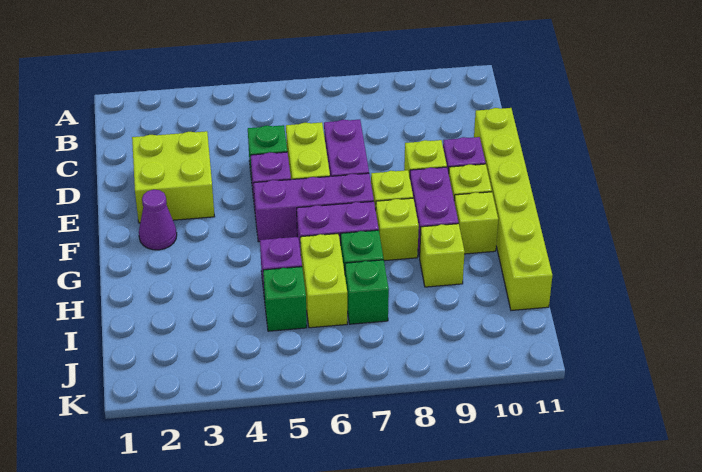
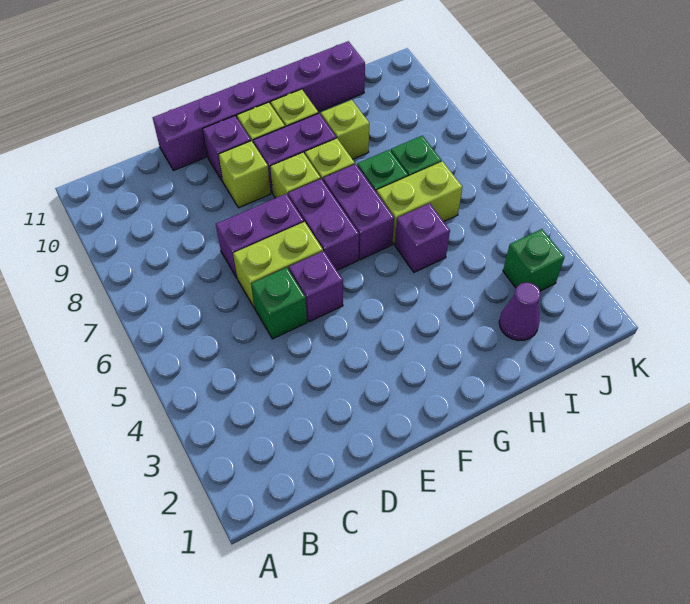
lime 2x2 brick [132,131,214,223] -> none
lime 1x6 brick [474,108,552,310] -> purple 1x6 brick [153,41,365,170]
purple 1x1 cone [139,190,177,250] -> purple 1x1 cone moved to [499,282,541,341]
purple 1x3 brick [254,173,374,242] -> purple 1x2 brick [288,179,359,270]
green 1x1 brick [263,267,307,331] -> green 1x1 brick moved to [503,229,565,291]

